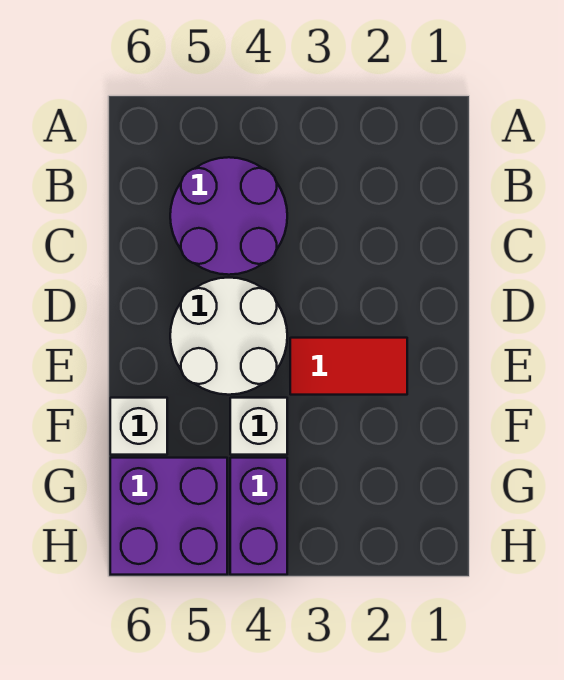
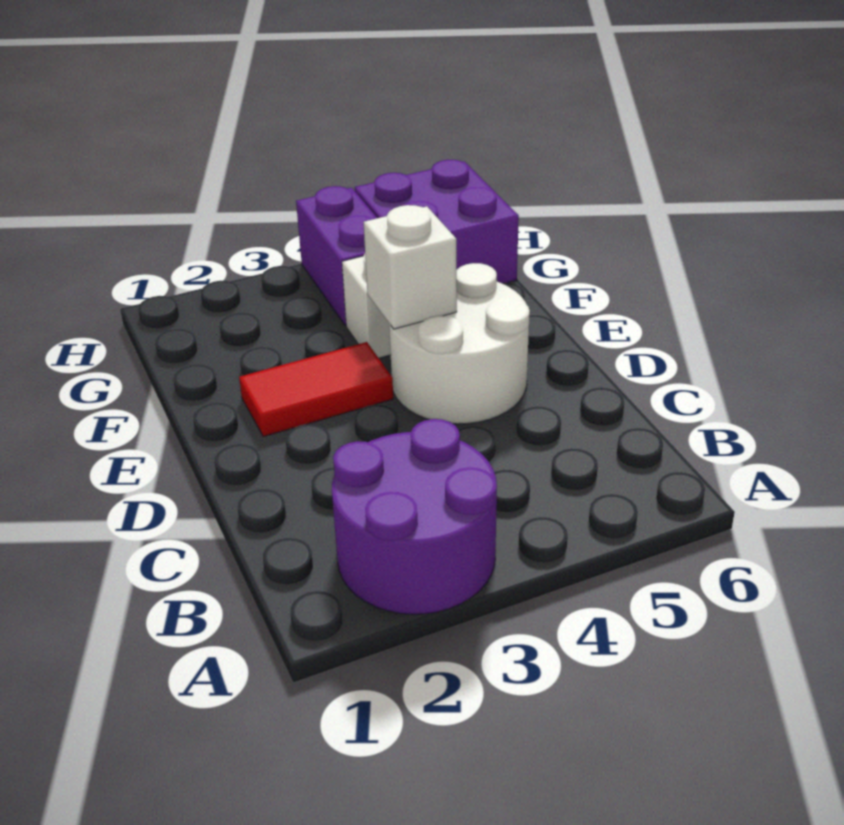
purple 2x2 round brick [170,157,287,275] -> purple 2x2 round brick moved to [332,419,497,614]
white 1x1 brick [110,398,167,455] -> white 1x1 brick moved to [364,205,457,329]

